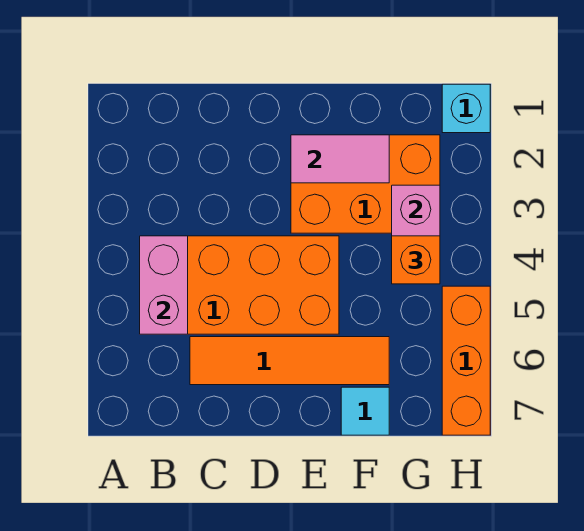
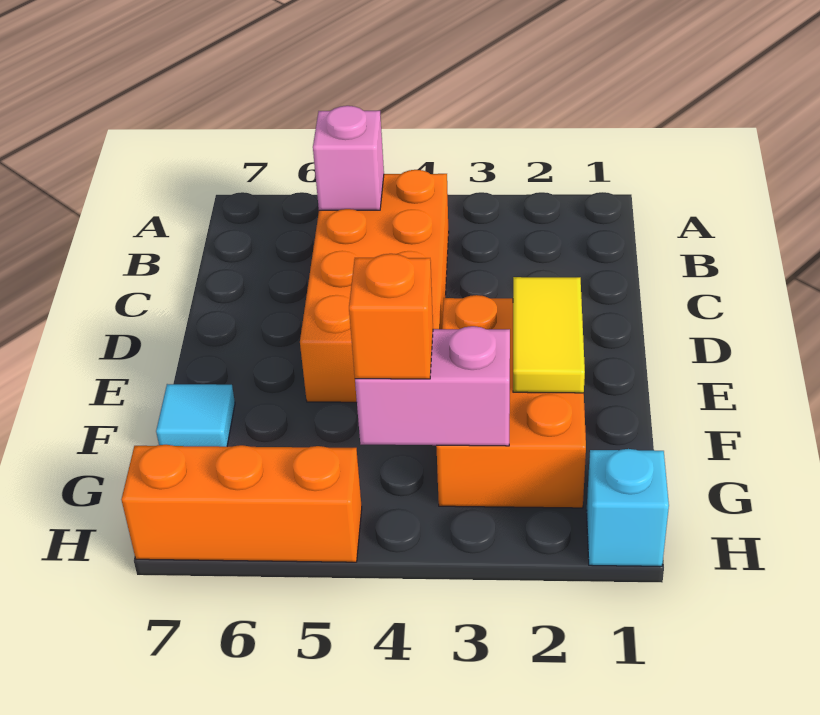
pink 1x2 brick [140,236,188,334] -> pink 1x1 brick [313,106,384,210]
orange 1x4 tile [190,337,389,385] -> none
pink 1x2 tile [291,135,389,183] -> yellow 1x2 tile [513,277,585,393]

